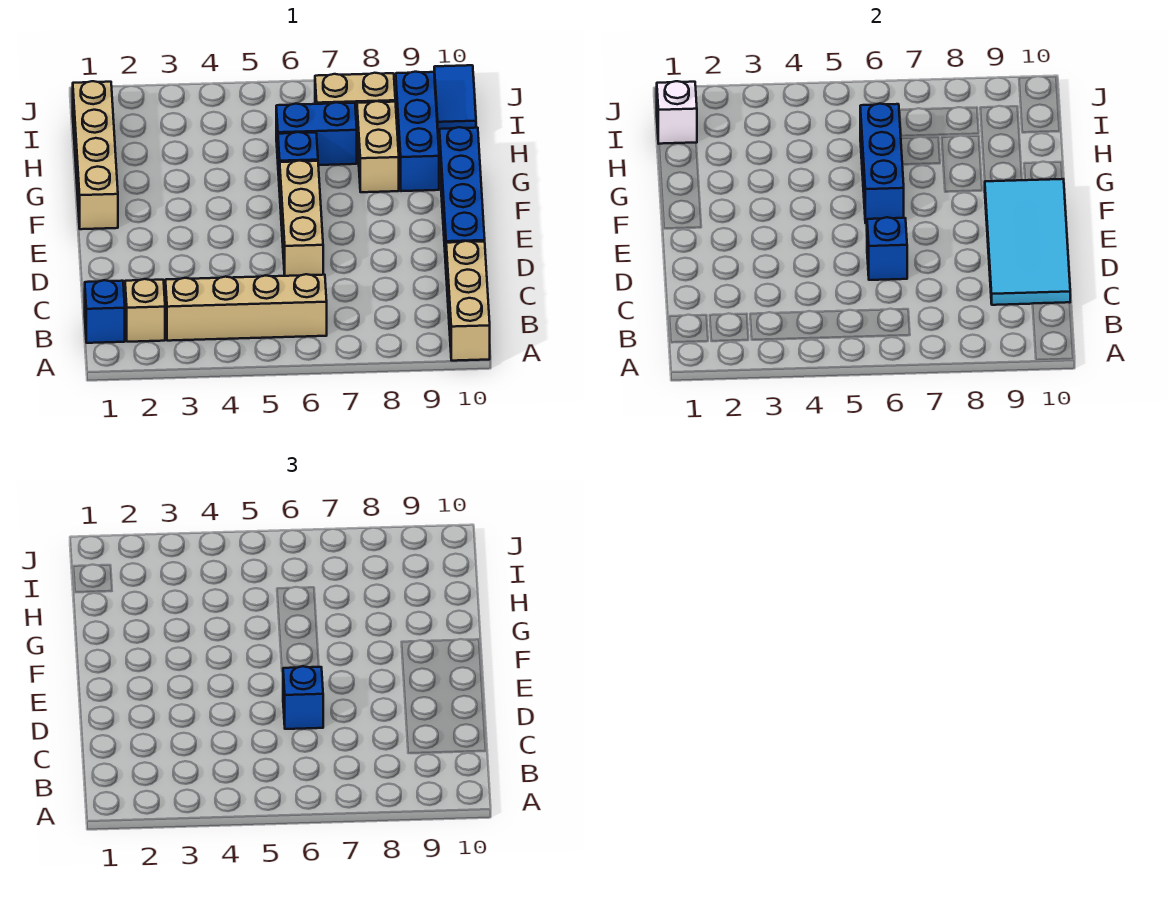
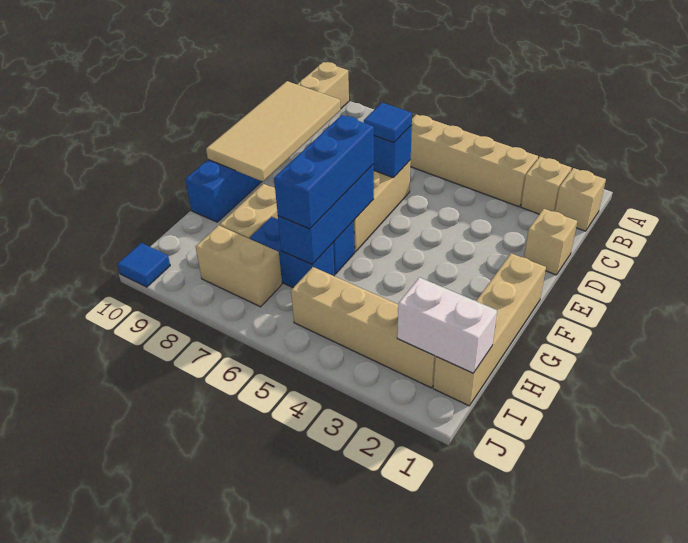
blue 1x1 brick [85,280,125,343] -> tan 1x1 brick [555,168,606,231]
cyan 2x4 tile [985,179,1070,305] -> tan 2x4 tile [206,81,341,182]
none -> tan 1x1 brick [524,209,577,275]
blue 1x1 brick [283,666,323,729] -> blue 1x1 tile [364,103,412,143]
blue 1x3 brick [396,72,439,191] -> blue 1x3 brick moved to [274,115,374,229]
white 1x1 brick [657,81,697,144] -> white 1x2 brick [397,277,497,373]
none -> tan 1x4 brick [291,267,436,388]
blue 1x2 tile [434,65,476,133] -> blue 1x1 tile [117,243,170,287]

